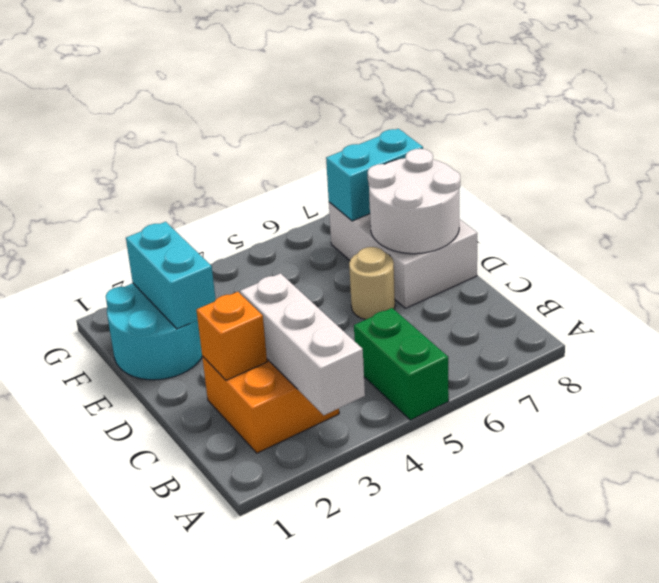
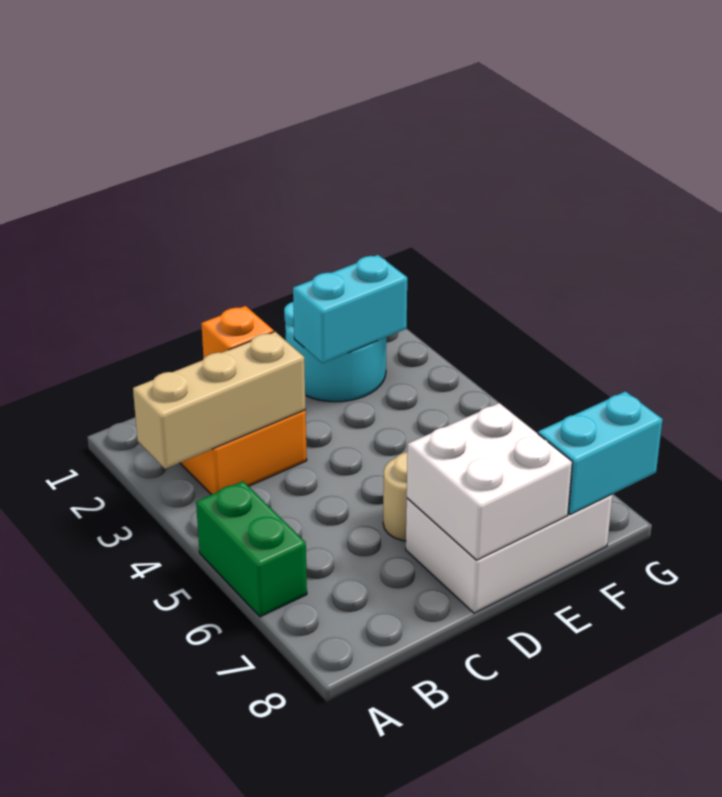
white 1x3 brick [240,273,365,415] -> tan 1x3 brick [133,332,306,469]
green 1x2 brick [354,308,449,420] -> green 1x2 brick turned to [196,481,307,617]
white 2x2 round brick [368,149,460,254] -> white 2x2 brick [407,403,572,560]
cyan 1x2 brick [326,129,423,221] -> cyan 1x2 brick turned to [538,391,663,515]

